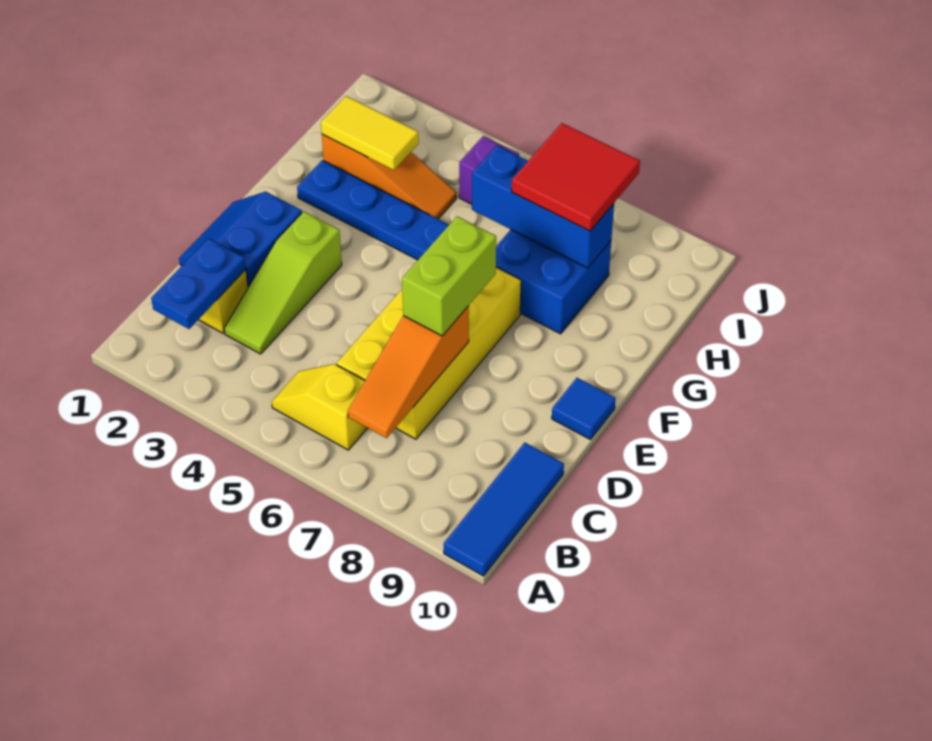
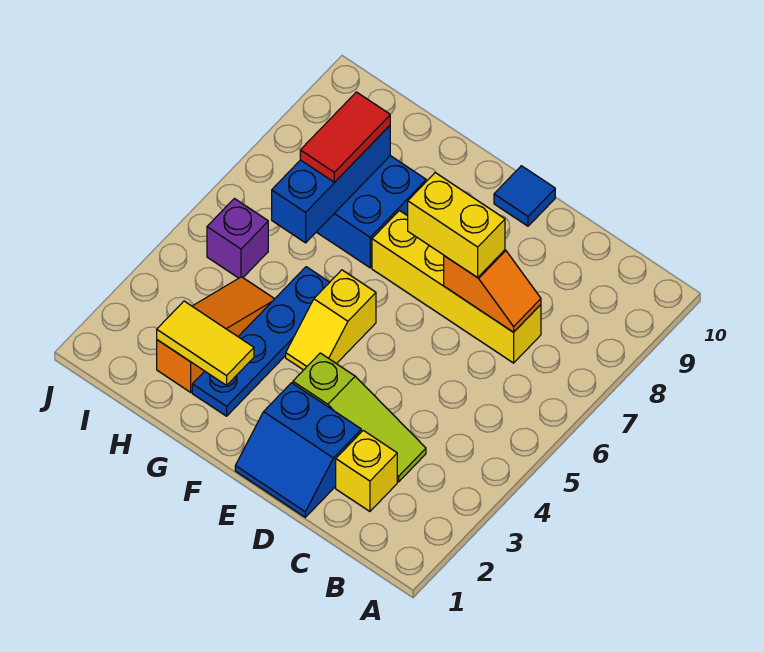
blue 1x3 tile [444,443,564,576] -> none
blue 1x2 plate [151,238,246,329] -> none
yellow 1x2 slope [272,364,367,450] -> yellow 1x2 slope moved to [286,270,376,370]
orange 1x3 slope [348,306,469,438] -> orange 1x2 slope [444,250,541,332]
yellow 2x4 brick [337,267,521,439] -> yellow 1x4 brick [372,211,541,363]
lime 1x2 brick [402,216,496,336] -> yellow 1x2 brick [408,173,505,278]
yellow 1x2 tile [321,96,419,170] -> yellow 1x2 tile turned to [157,301,254,385]
red 2x2 tile [511,123,640,231] -> red 1x2 tile [300,92,390,182]

